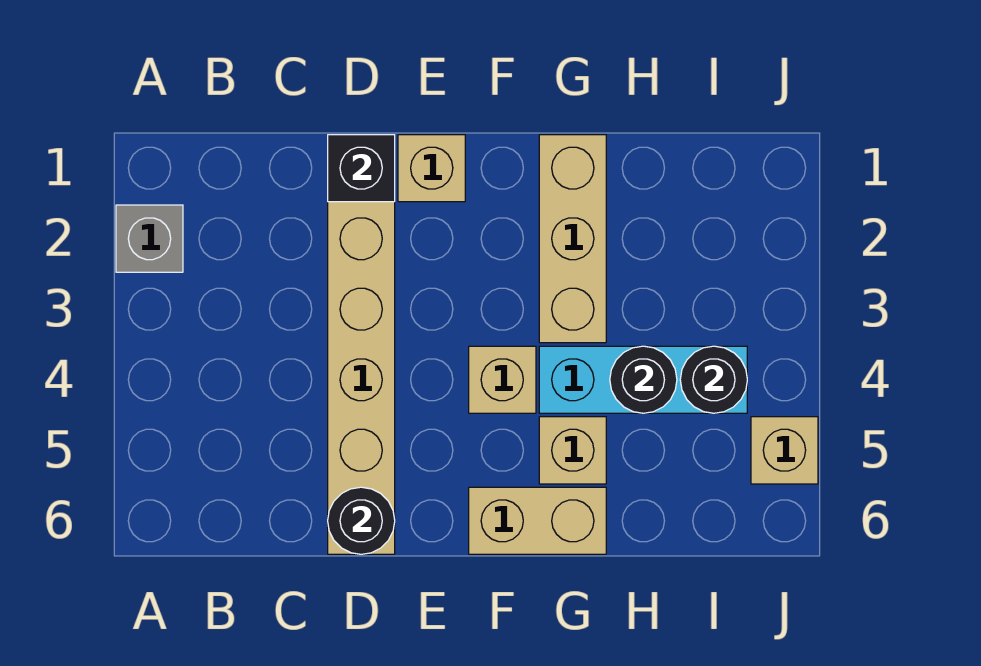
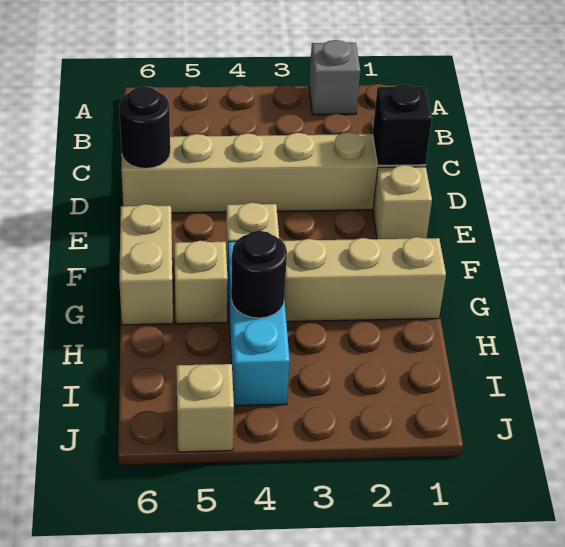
black 1x1 round brick [680,346,747,413] -> none

